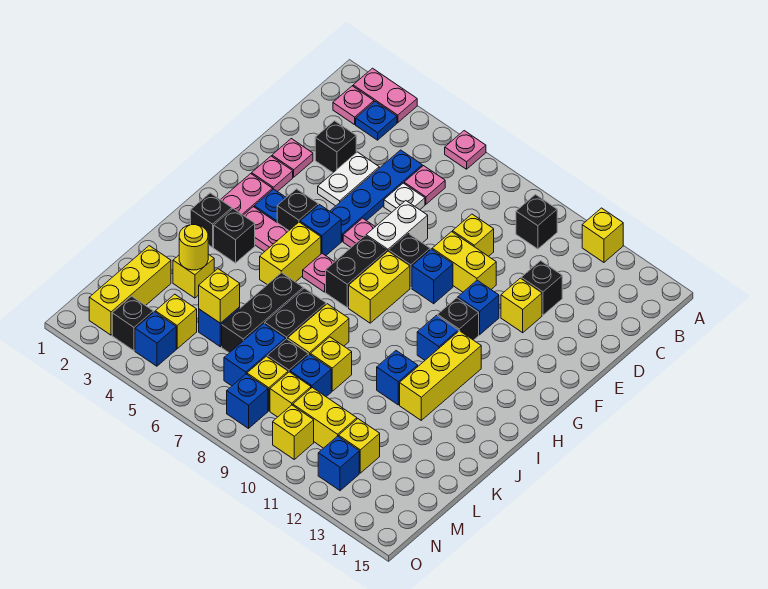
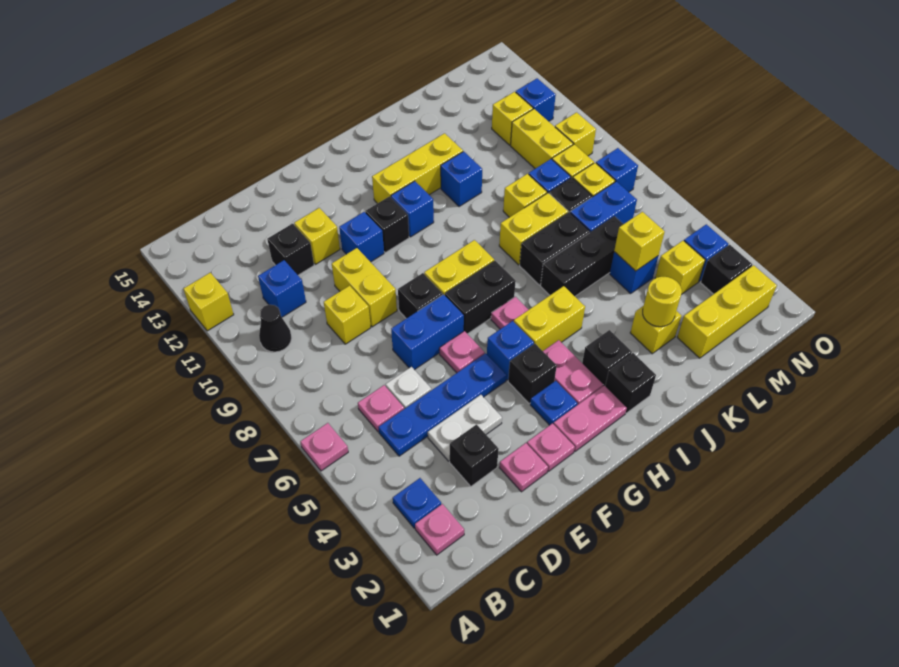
pink 1x2 plate [353,68,417,123] -> none
black 1x1 brick [516,195,557,249] -> black 1x1 cone [259,305,292,352]
white 1x2 brick [366,201,428,252] -> blue 1x2 brick [391,294,464,370]
blue 1x1 brick [412,249,453,304] -> blue 1x1 brick moved to [258,260,306,317]

